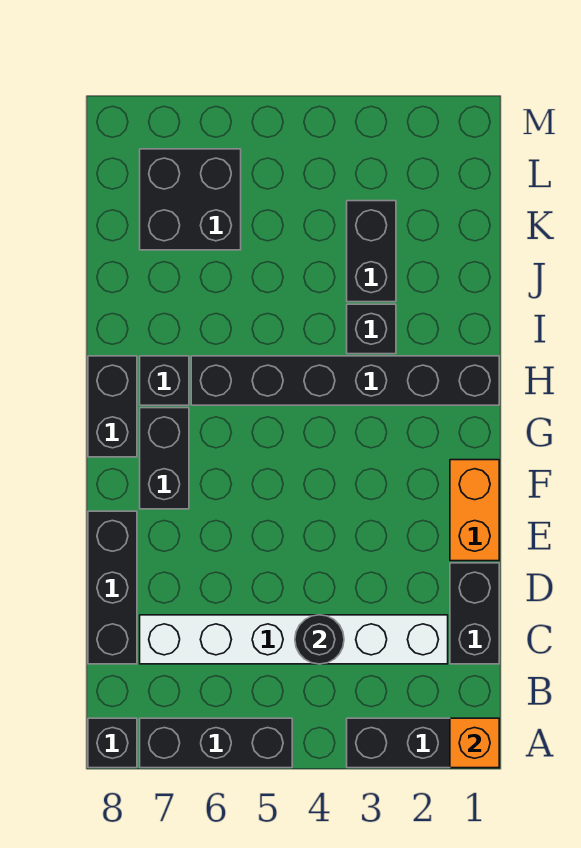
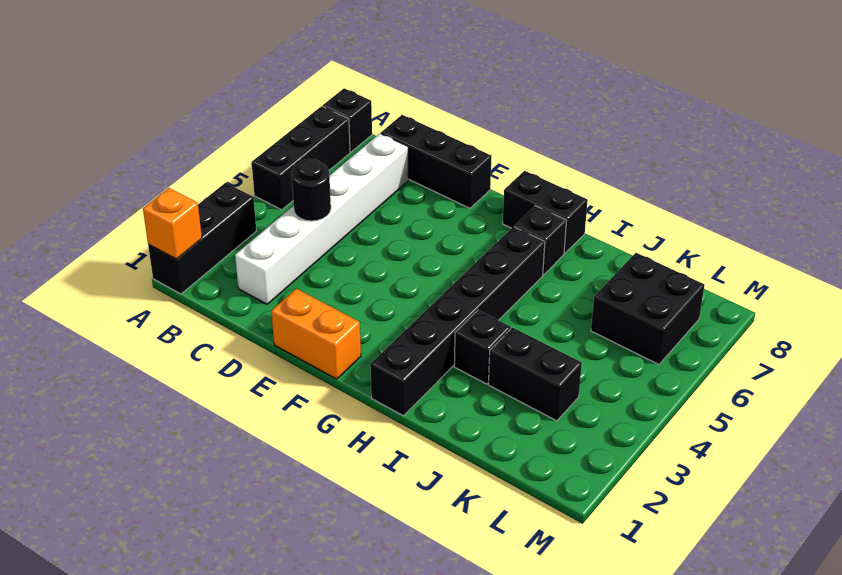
black 1x2 brick [450,563,499,664] -> none
black 1x2 brick [140,408,189,509] -> none

